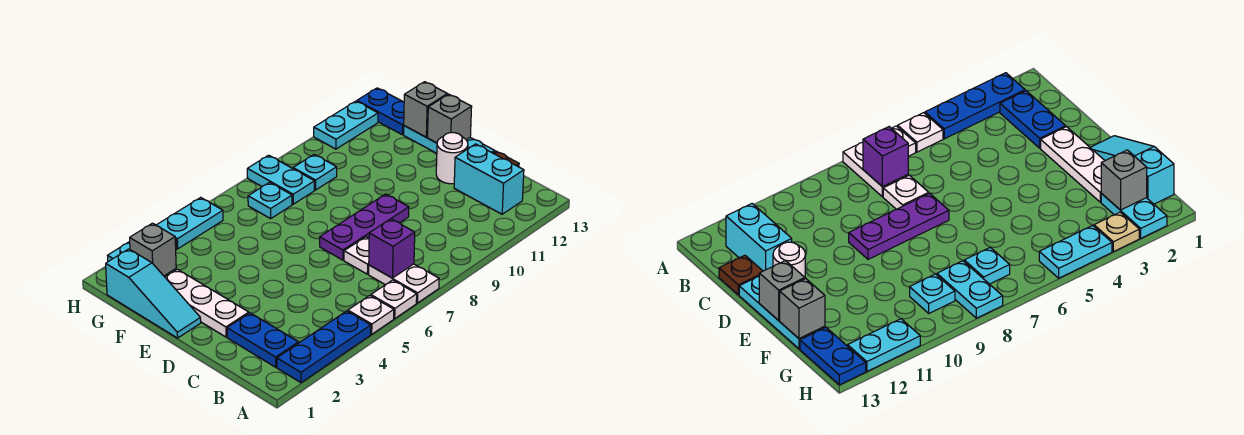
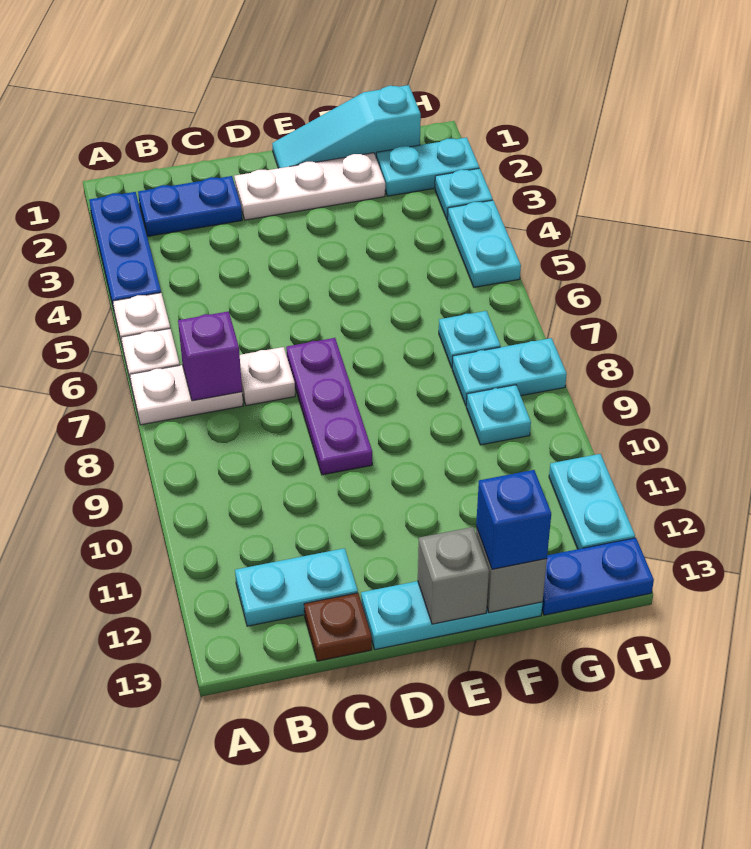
cyan 1x2 brick [454,144,524,214] -> cyan 1x2 plate [235,548,358,626]
white 1x1 round brick [436,133,468,184] -> none
none -> blue 1x1 brick [476,470,551,569]
grey 1x1 brick [130,223,176,276] -> none
tan 1x1 plate [1094,212,1139,252] -> cyan 1x1 plate [435,168,493,220]

